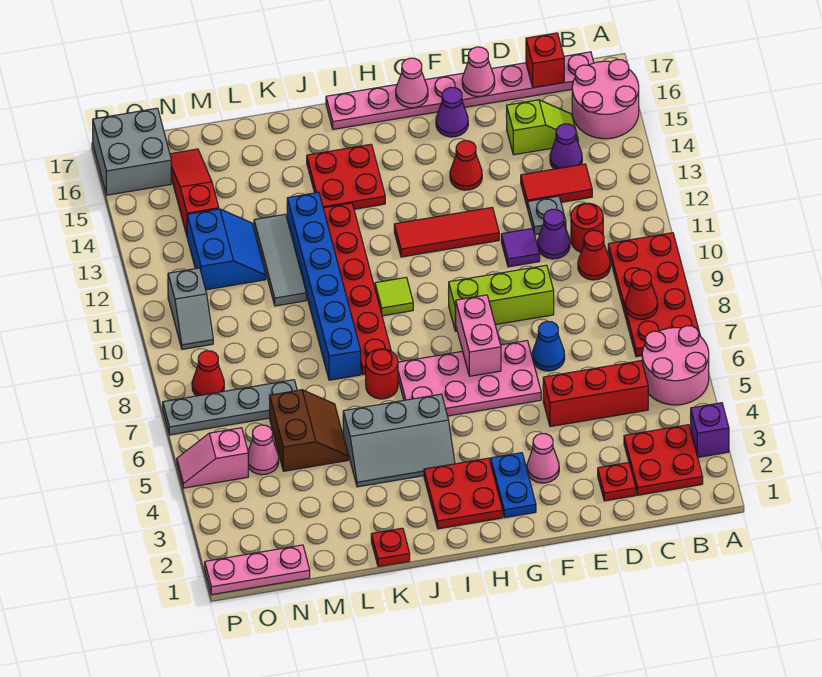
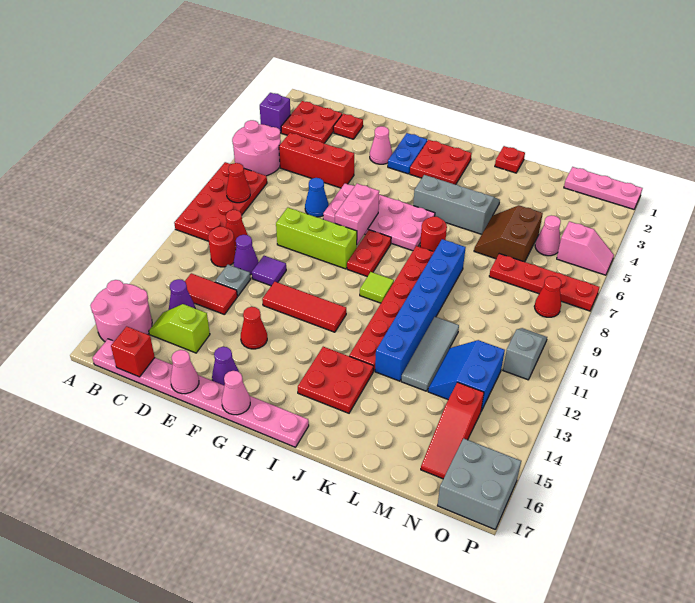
none -> red 1x2 plate [347,230,391,277]
grey 1x4 plate [163,380,297,435] -> red 1x4 plate [489,254,599,311]

